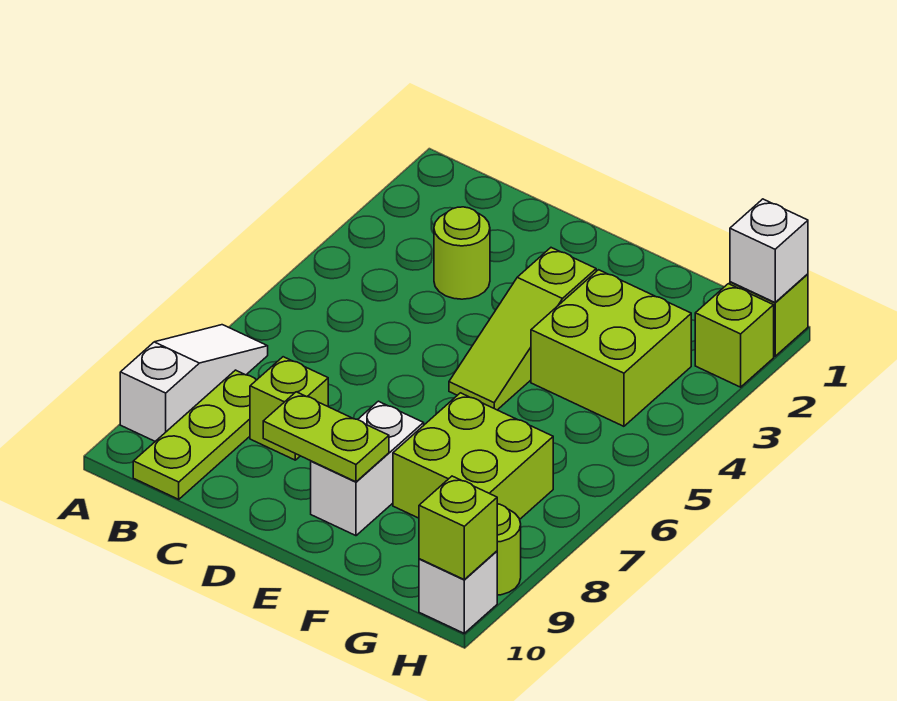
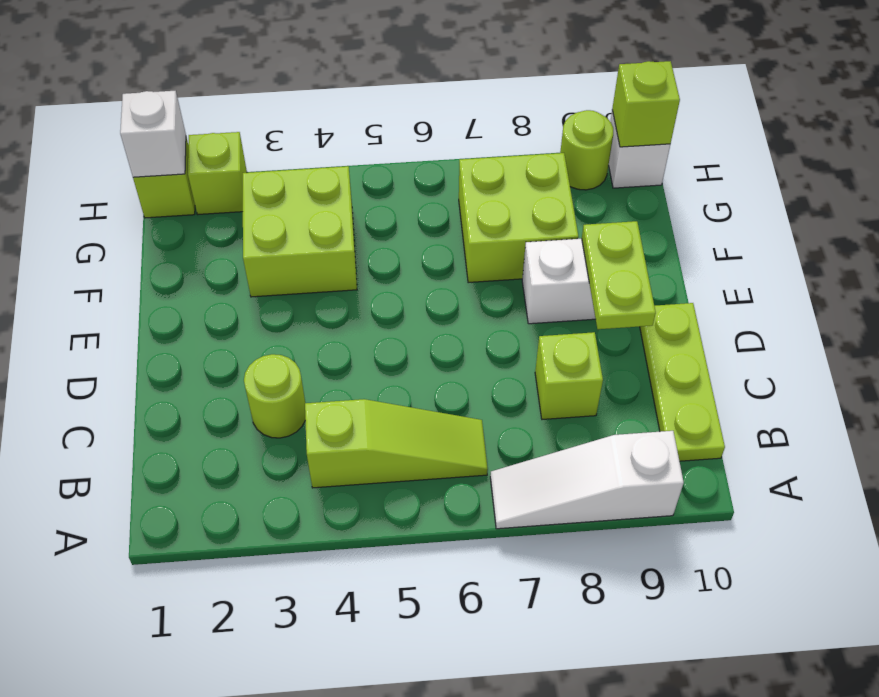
lime 1x3 plate [133,370,256,499] -> lime 1x3 plate turned to [640,303,725,461]
lime 1x3 slope [449,248,596,410] -> lime 1x3 slope moved to [305,399,488,488]

